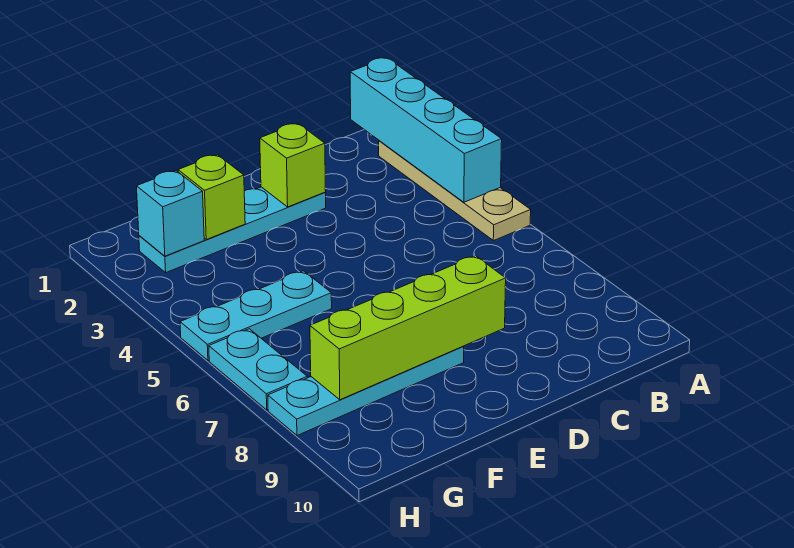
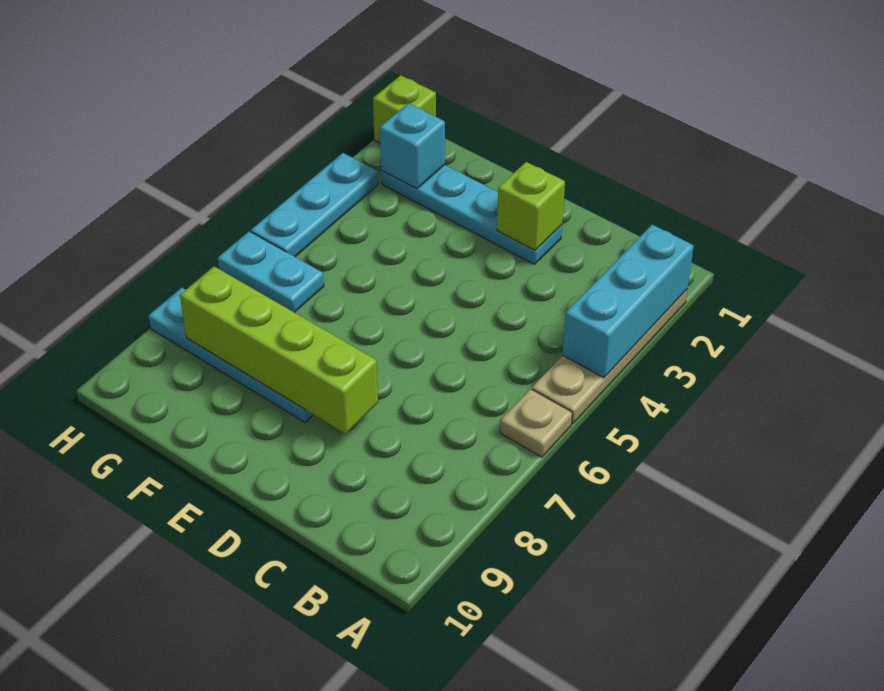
cyan 1x4 brick [350,58,502,202] -> cyan 1x3 brick [562,225,694,378]
none -> tan 1x1 plate [500,389,572,457]
lime 1x1 brick [178,155,245,240] -> lime 1x1 brick moved to [373,75,436,143]
cyan 1x3 plate [180,271,332,361] -> cyan 1x3 plate turned to [251,153,379,257]
cyan 1x2 plate [209,329,307,410] -> cyan 1x2 plate turned to [218,231,324,313]

